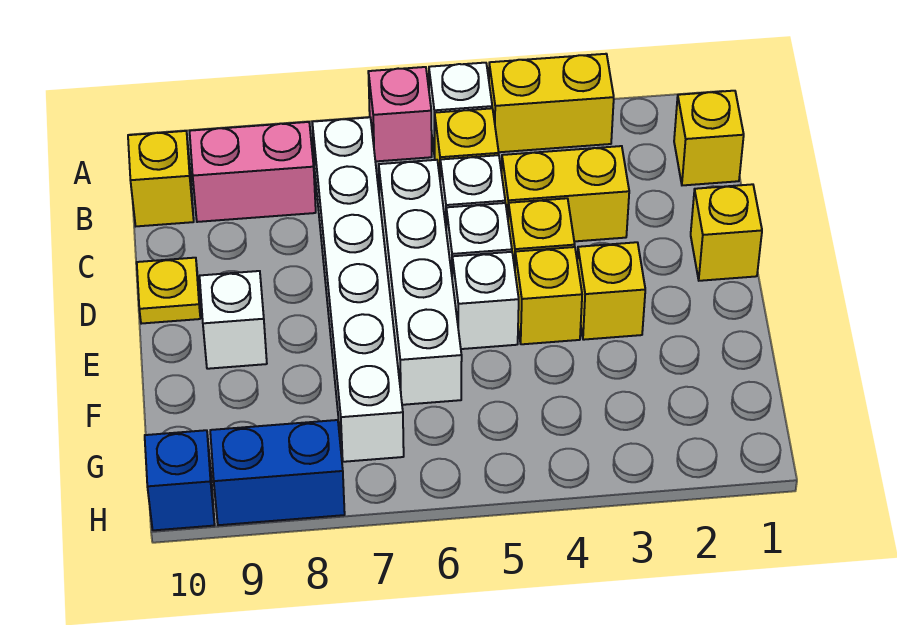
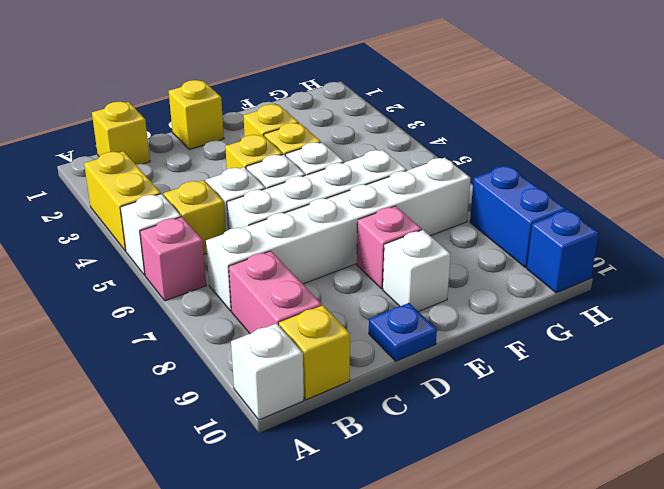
none -> white 1x1 brick [231,323,304,420]
yellow 1x2 brick [502,146,629,241] -> none
yellow 1x1 plate [137,258,200,324] -> blue 1x1 plate [369,303,437,361]
none -> pink 1x1 brick [357,206,422,289]

